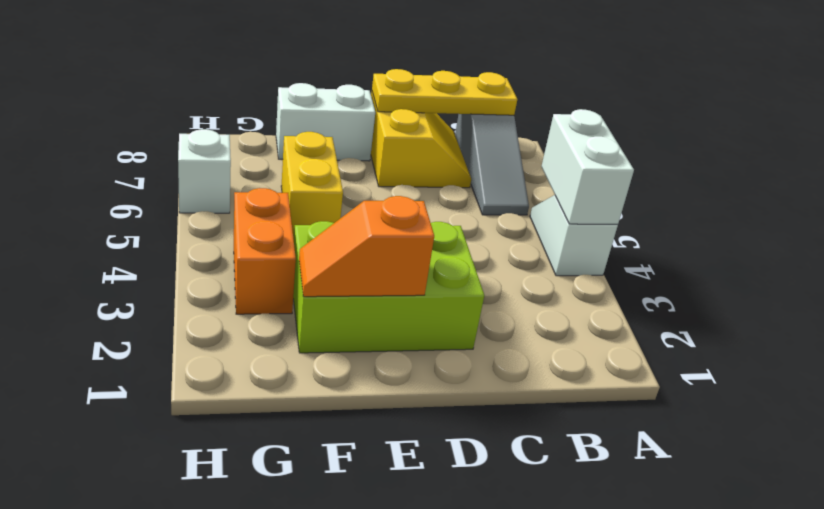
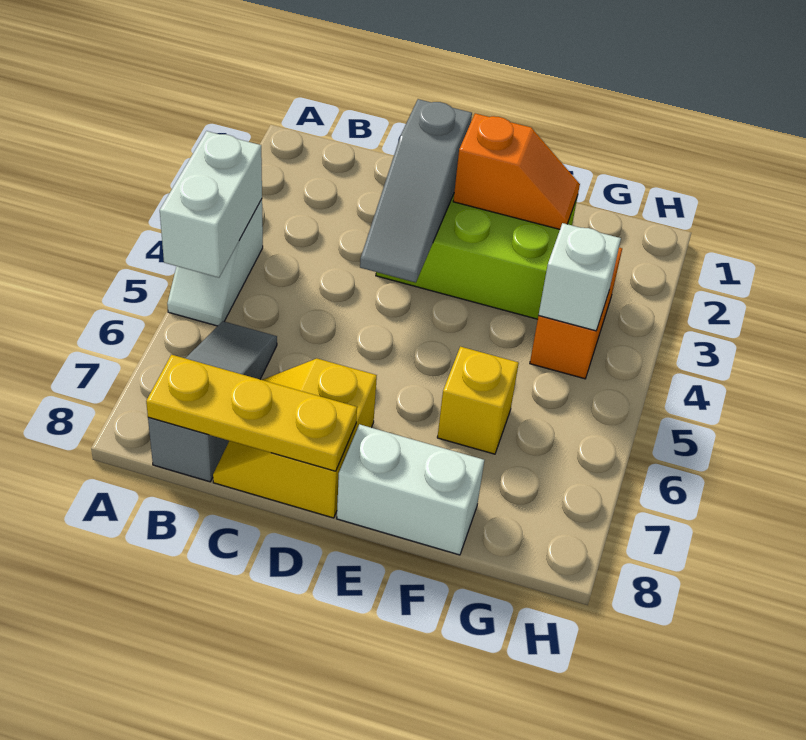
none -> grey 1x3 slope [360,99,472,283]
yellow 1x2 brick [281,132,343,239] -> yellow 1x1 brick [437,347,519,454]
white 1x1 brick [178,129,231,213] -> white 1x1 brick moved to [539,223,621,331]

